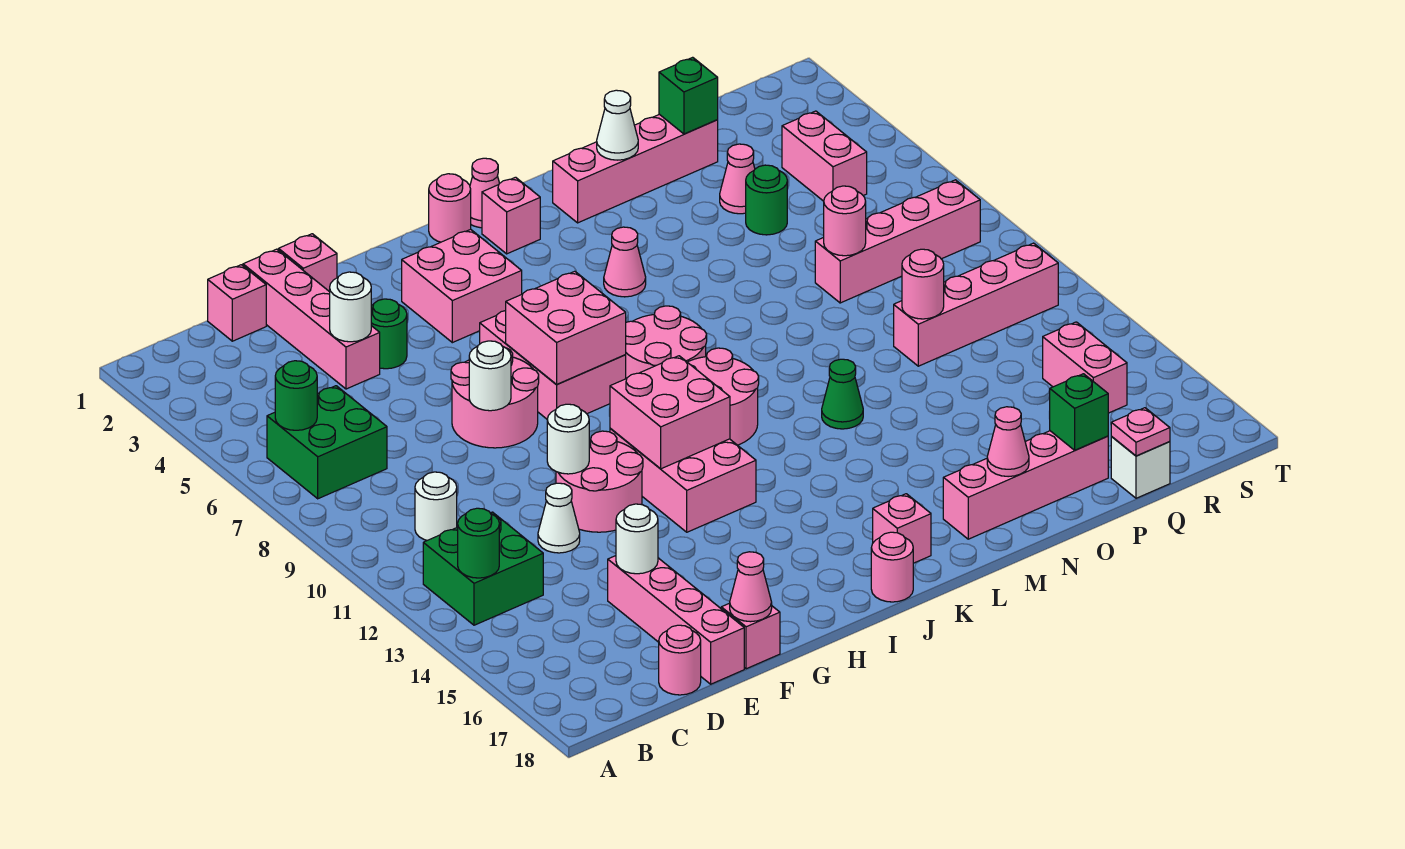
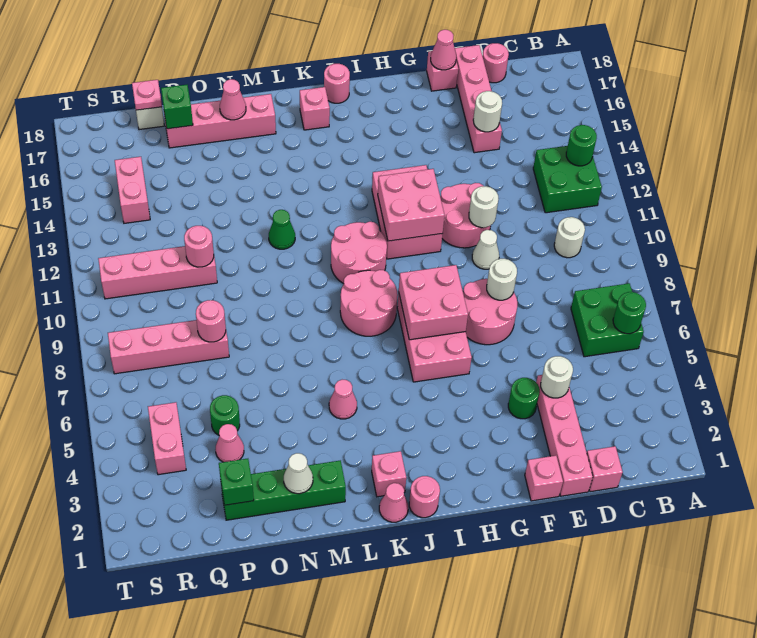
white 1x1 cone [538,483,580,553] -> white 1x1 cone moved to [472,230,499,269]
pink 2x2 brick [402,229,522,343] -> none
pink 1x4 brick [553,114,718,223] -> green 1x4 brick [221,460,346,520]

